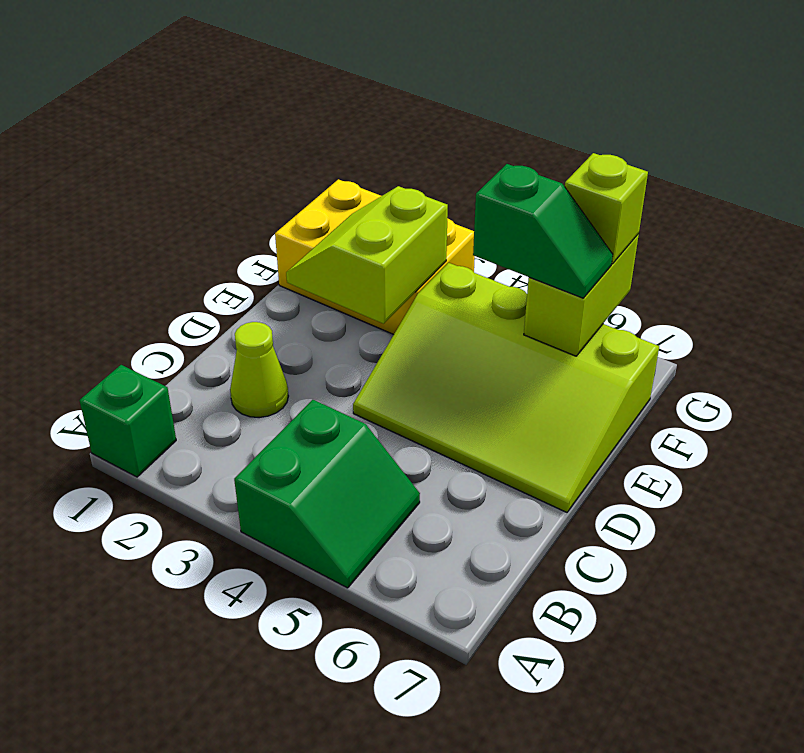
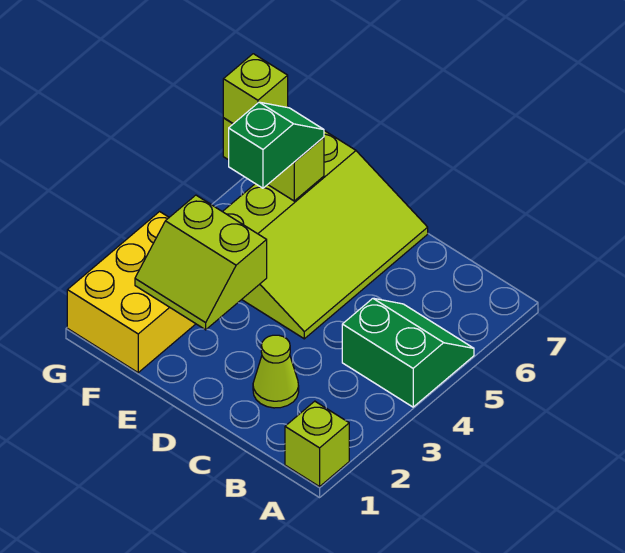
green 1x1 brick [80,365,176,477] -> lime 1x1 brick [285,401,349,487]

